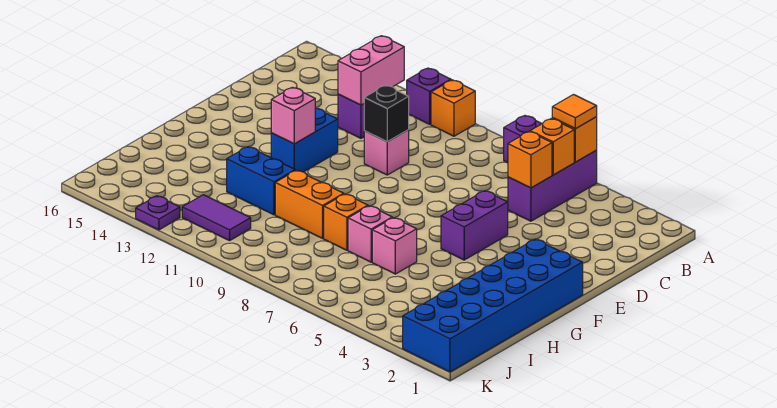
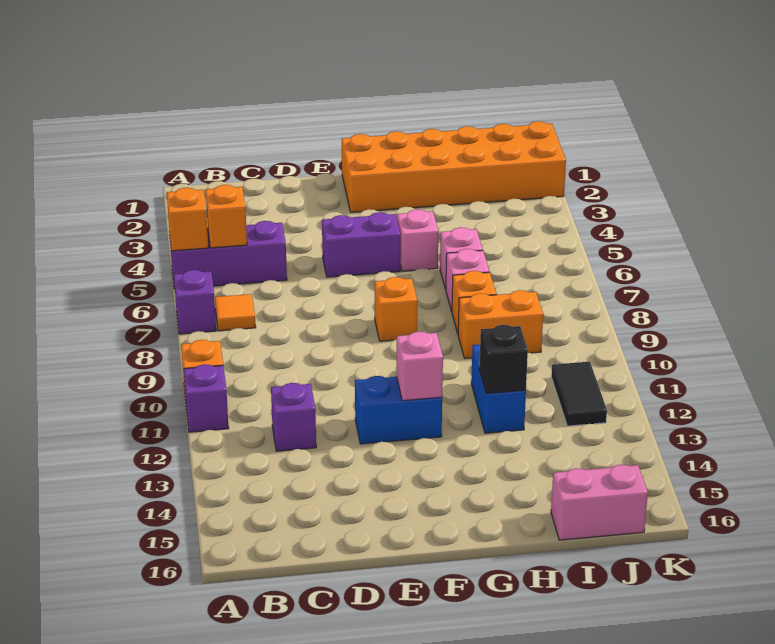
orange 1x1 tile [552,95,597,129] -> orange 1x1 tile moved to [215,294,256,331]
pink 1x2 brick [338,36,404,105] -> pink 1x2 brick moved to [551,465,648,540]
orange 1x1 brick [508,132,552,188] -> orange 1x1 brick moved to [375,277,417,341]
pink 1x1 brick [364,130,409,175] -> pink 1x1 brick moved to [397,209,438,271]
black 1x1 brick [364,85,409,142] -> black 1x1 brick moved to [479,325,528,394]
blue 2x6 brick [403,239,583,372] -> orange 2x6 brick [342,121,566,212]
orange 1x2 brick [275,170,344,238] -> orange 1x2 brick turned to [458,290,543,358]
purple 1x2 tile [182,195,251,241] -> black 1x2 tile [551,362,607,426]
purple 1x1 plate [136,196,180,230] -> none

